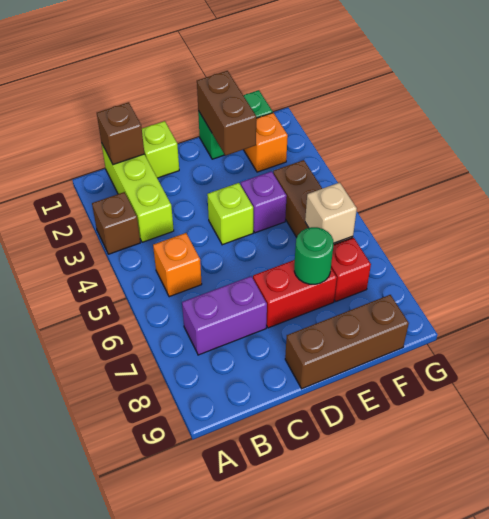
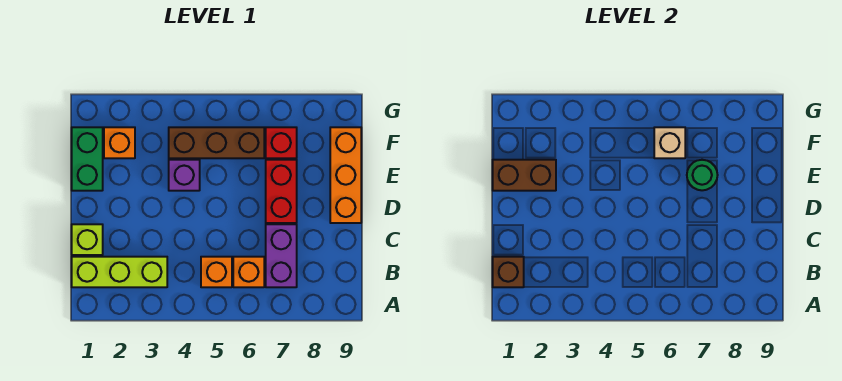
brown 1x1 brick [92,192,140,254] -> none
none -> orange 1x1 brick [233,257,264,287]
lime 1x1 brick [207,183,253,245] -> none
brown 1x3 brick [285,295,409,389] -> orange 1x3 brick [330,127,361,223]

